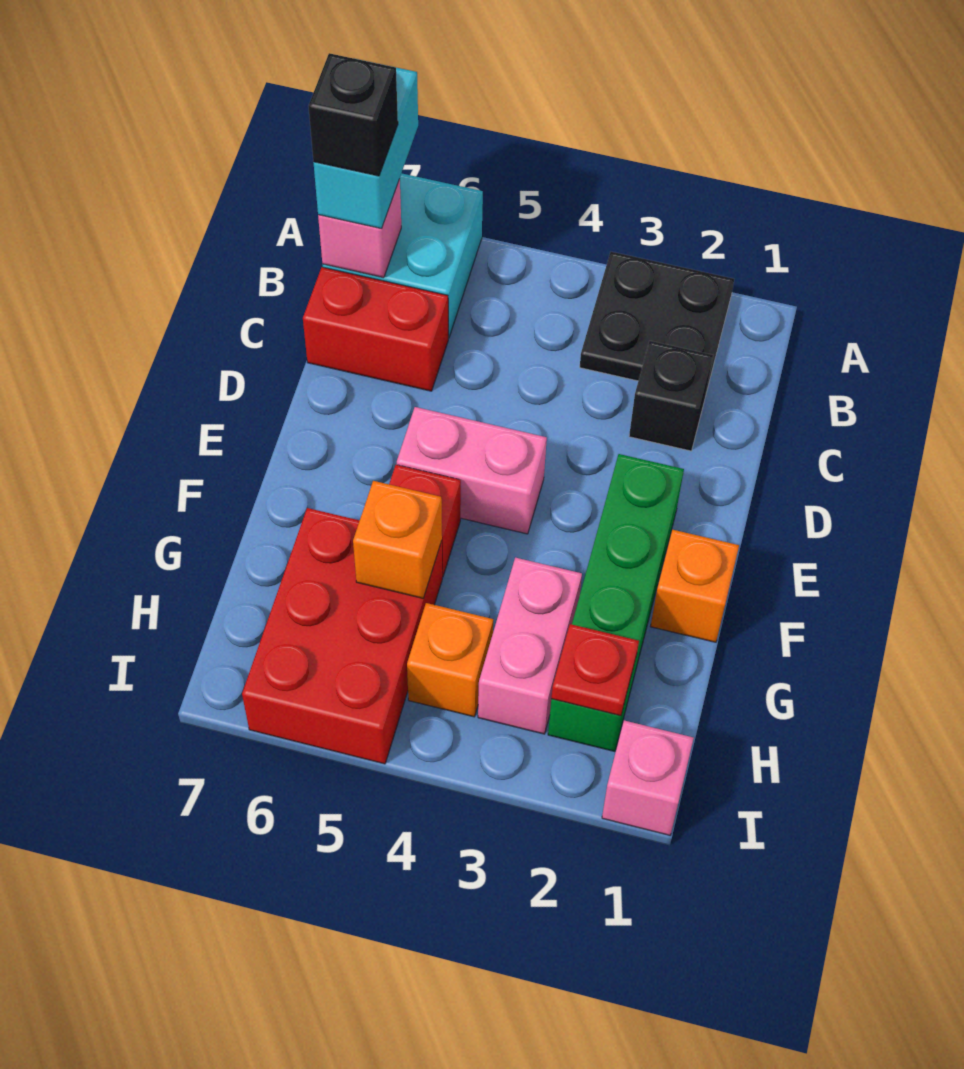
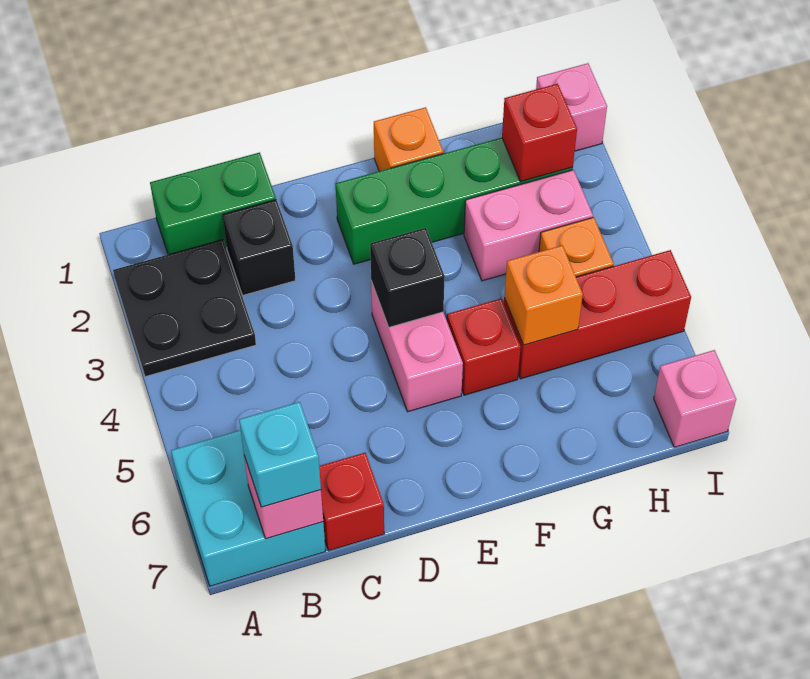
cyan 1x2 brick [313,68,418,229] -> cyan 1x1 brick [239,402,321,507]
none -> green 1x2 brick [150,152,276,255]
black 1x1 brick [308,53,398,176] -> black 1x1 brick moved to [370,228,445,327]
red 1x2 brick [303,267,448,391] -> red 1x1 brick [319,453,384,551]
red 2x3 brick [242,508,442,764] -> red 1x3 brick [504,250,691,379]
red 1x1 plate [551,624,639,716] -> red 1x1 brick [502,84,577,182]
none -> pink 1x1 brick [654,350,736,447]

